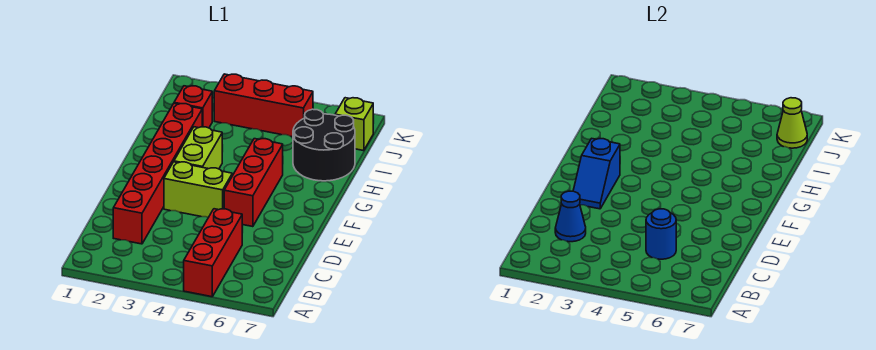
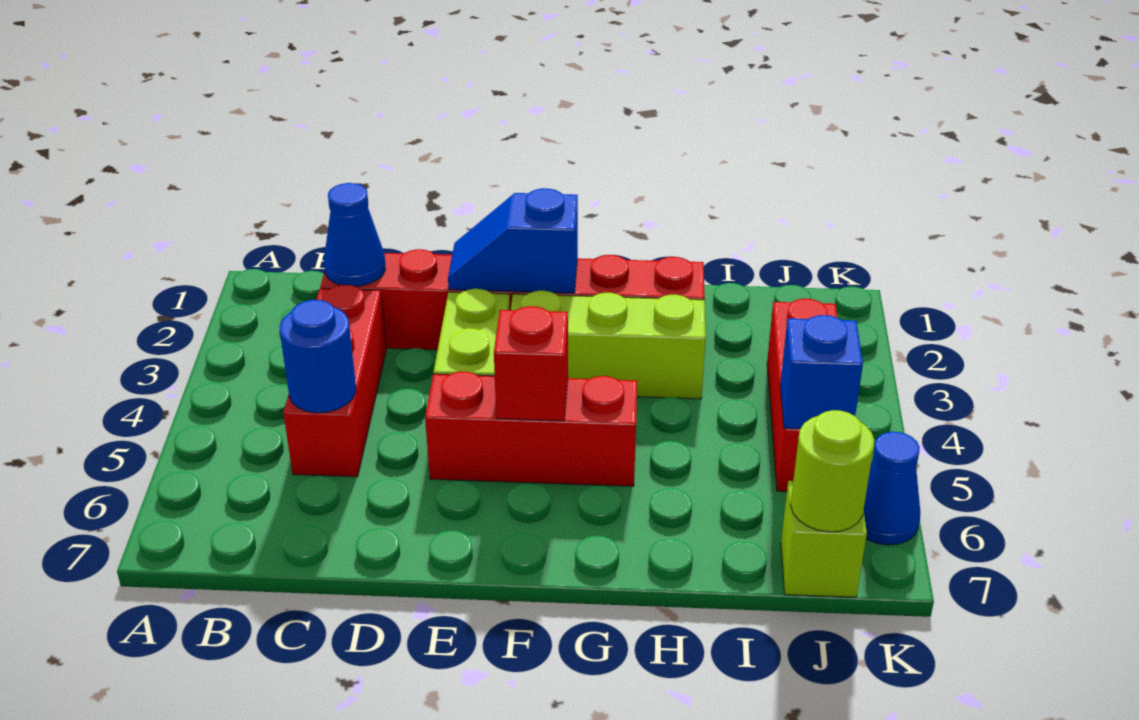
red 1x3 brick [184,209,242,297] -> red 1x3 brick turned to [283,285,386,477]
lime 1x2 brick [174,127,222,169] -> lime 1x3 brick [511,291,706,399]
black 2x2 round brick [293,109,355,181] -> none
red 1x1 brick [174,86,212,128] -> red 1x1 brick moved to [494,306,568,421]
none -> blue 1x1 brick [780,315,863,429]
lime 1x1 cone [777,98,807,148] -> lime 1x1 round brick [790,410,874,532]
none -> blue 1x1 cone [864,432,920,545]

